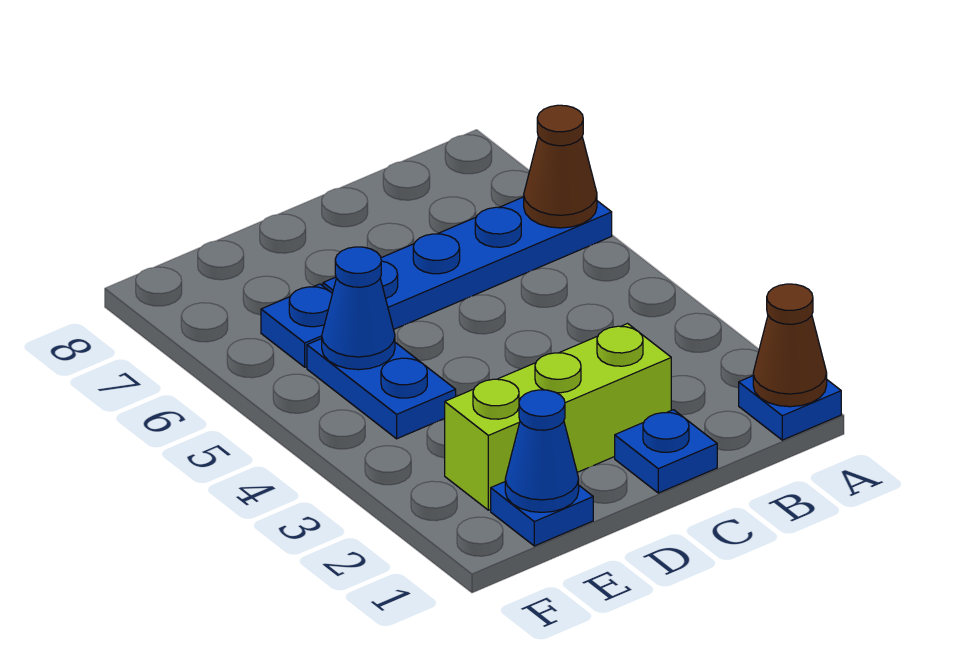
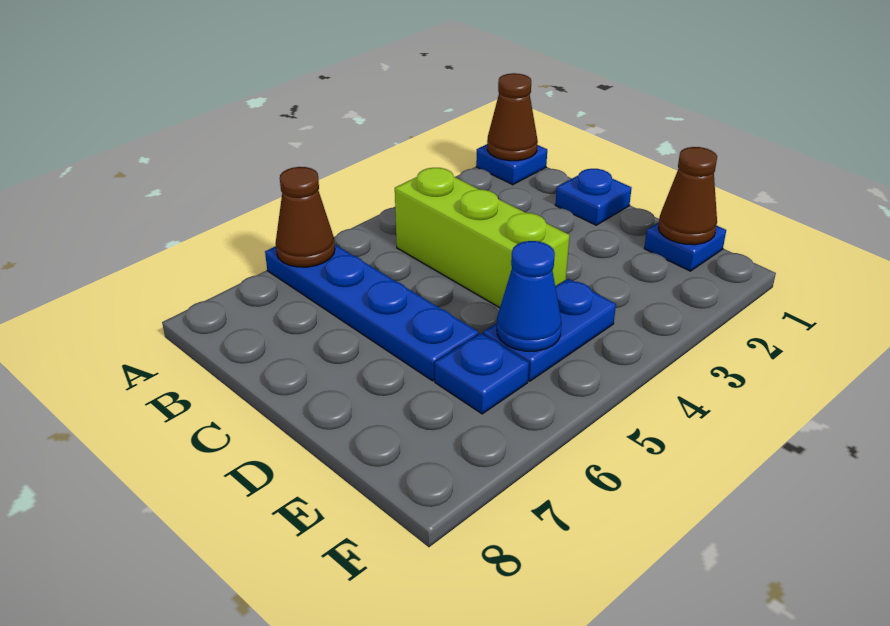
lime 1x3 brick [445,324,671,510] -> lime 1x3 brick moved to [395,168,570,308]
blue 1x1 cone [505,390,579,512] -> brown 1x1 cone [658,147,717,245]

